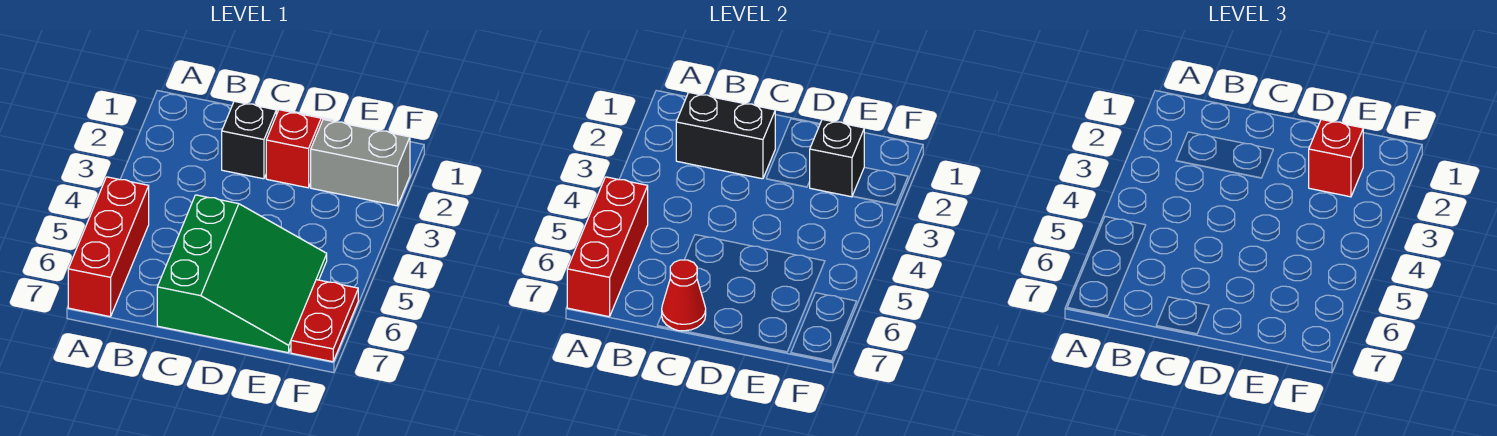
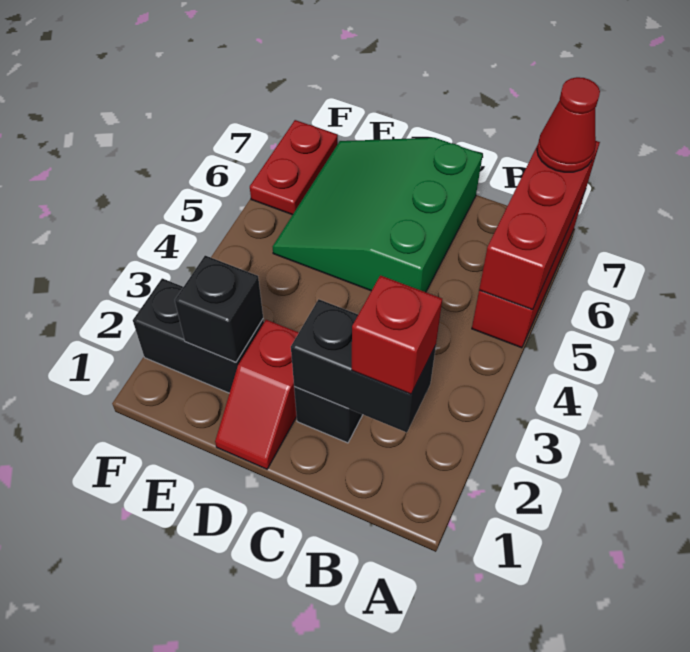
red 1x1 cone [662,260,706,331] -> red 1x1 cone moved to [537,77,600,172]
grey 1x2 brick [311,119,410,206] -> black 1x2 brick [133,278,264,393]
red 1x1 brick [1309,119,1363,197] -> red 1x1 brick moved to [352,275,442,394]

